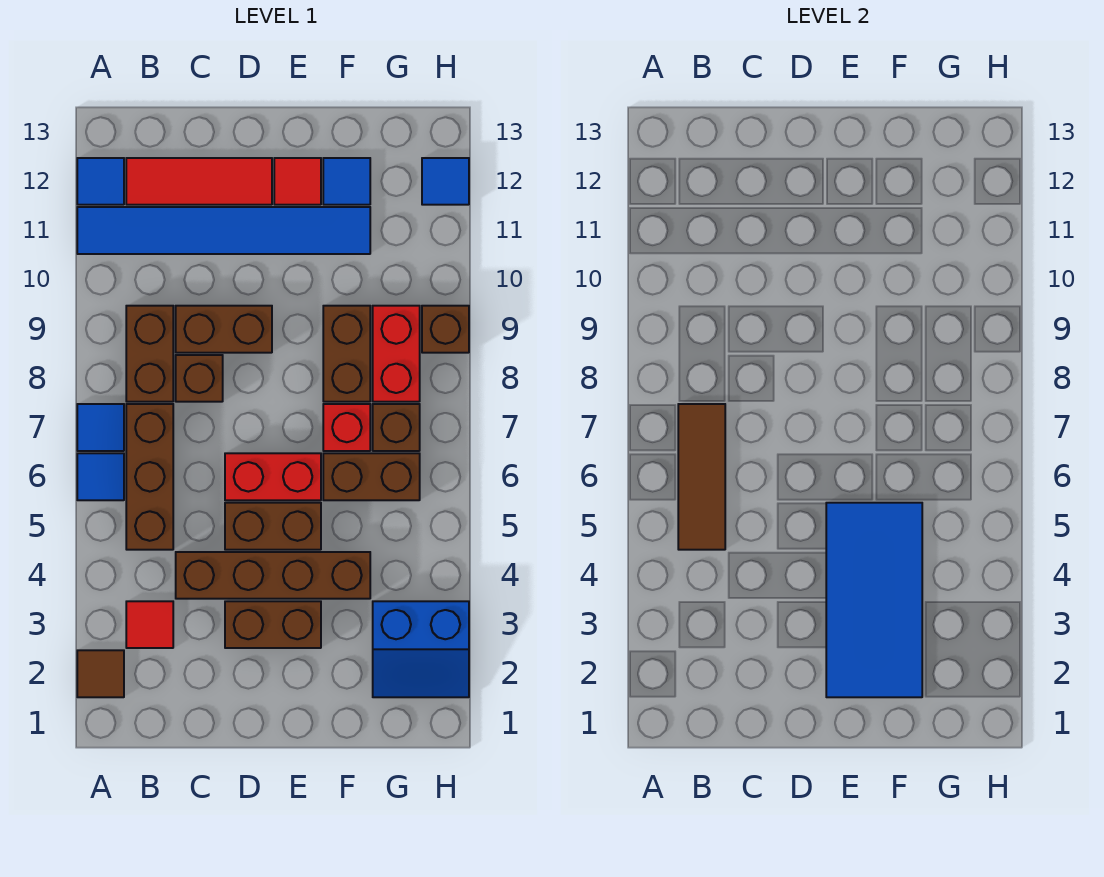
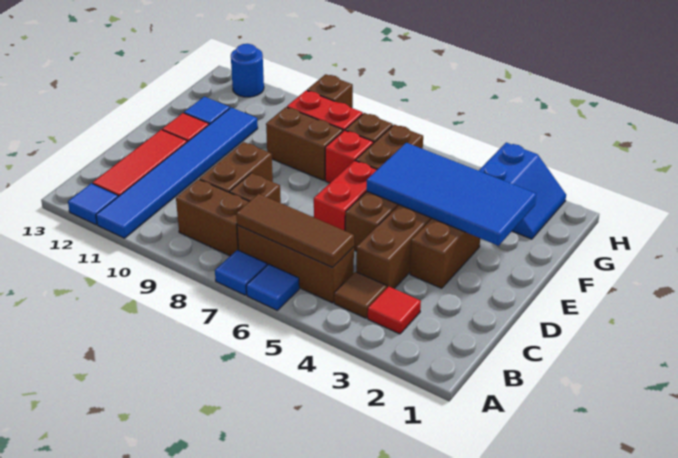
brown 1x1 tile [77,650,124,697] -> brown 1x1 tile moved to [334,272,387,318]
blue 1x1 tile [422,158,469,205] -> blue 1x1 round brick [231,44,264,97]

